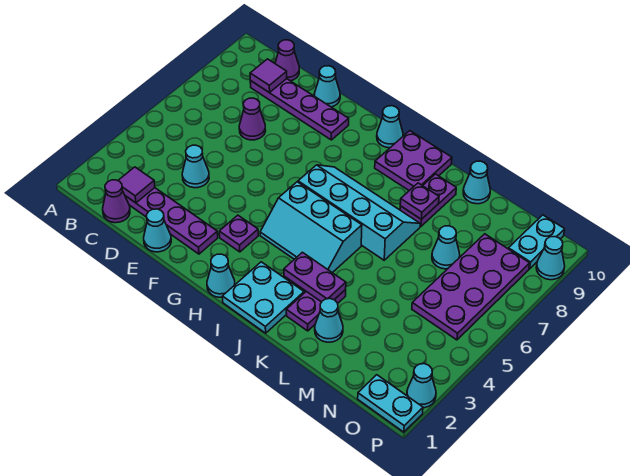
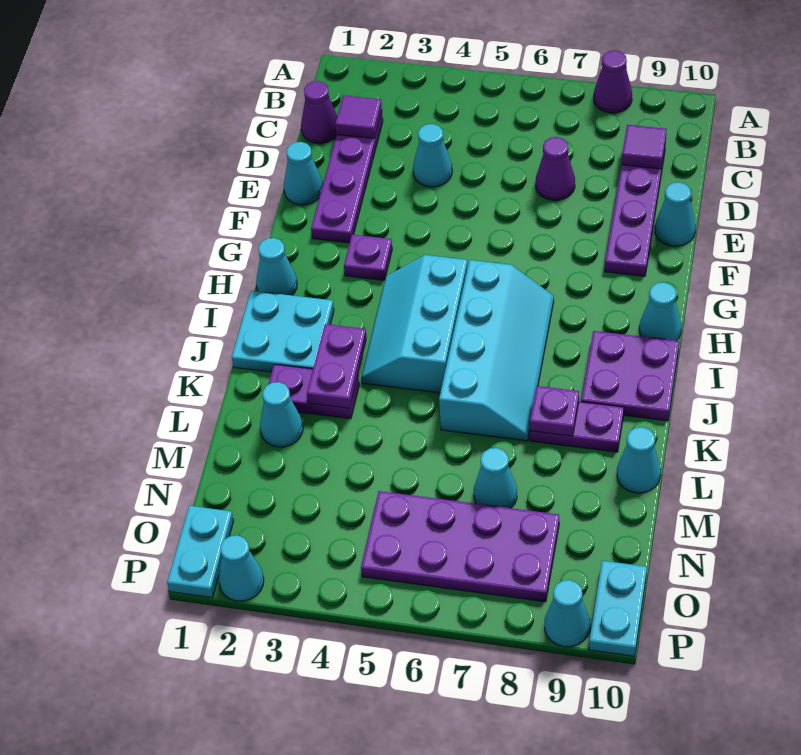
purple 1x1 cone [275,40,299,81] -> purple 1x1 cone moved to [594,50,632,113]
cyan 1x2 plate [508,215,565,269] -> cyan 1x2 plate turned to [589,561,647,656]

